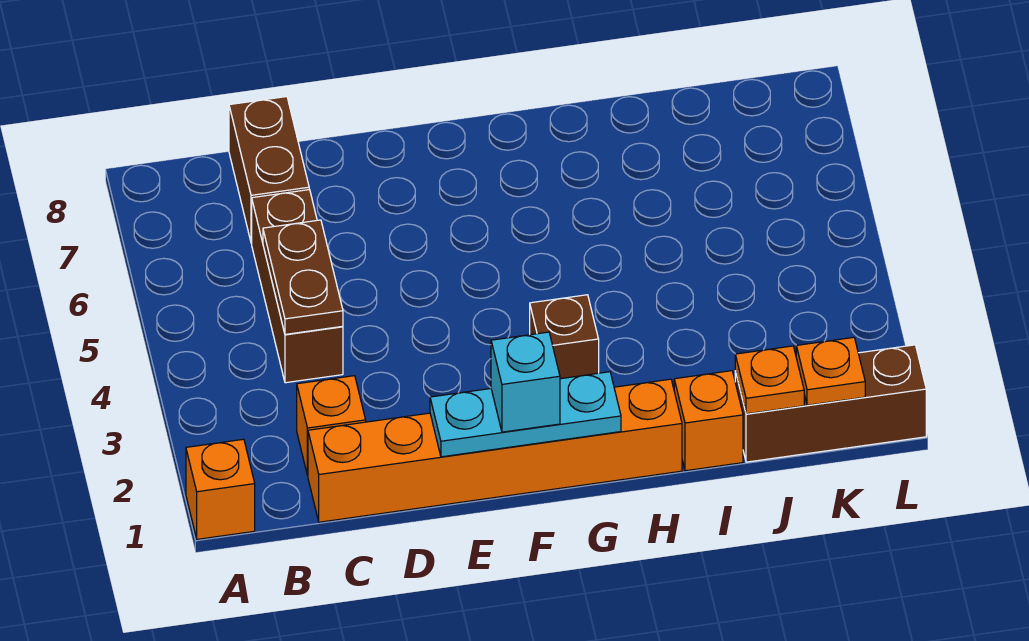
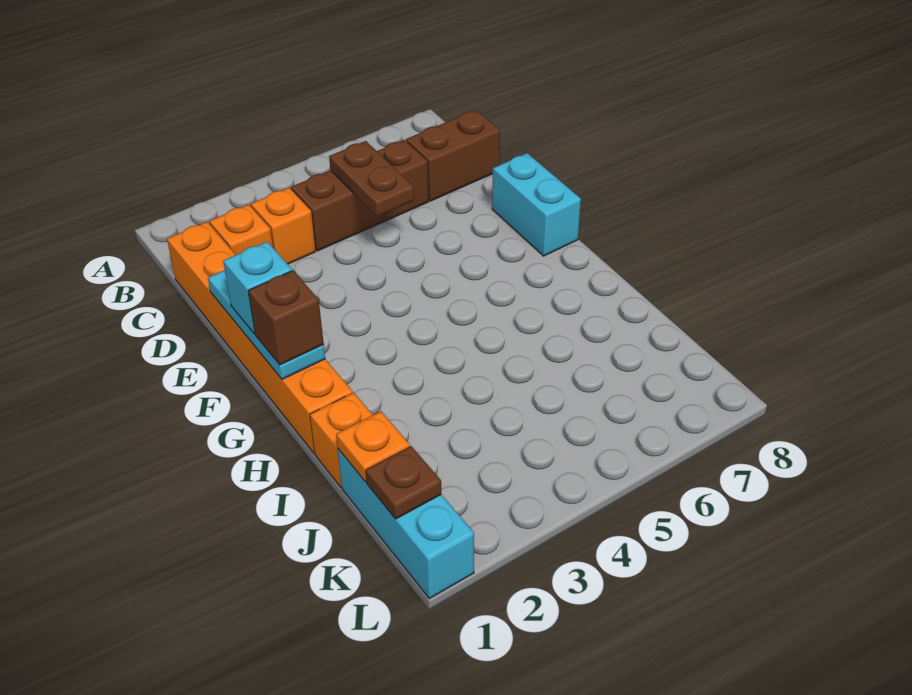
orange 1x1 brick [186,439,255,539] -> orange 1x1 brick moved to [251,188,316,264]
brown 1x2 plate [263,220,343,334] -> brown 1x2 plate turned to [329,141,414,217]
none -> cyan 1x2 brick [492,153,581,256]
brown 1x1 brick [530,295,599,379] -> brown 1x1 brick moved to [248,271,324,365]
brown 1x3 brick [735,345,926,462] -> cyan 1x3 brick [338,449,474,599]
orange 1x1 plate [796,337,865,405] -> brown 1x1 plate [365,446,441,519]

